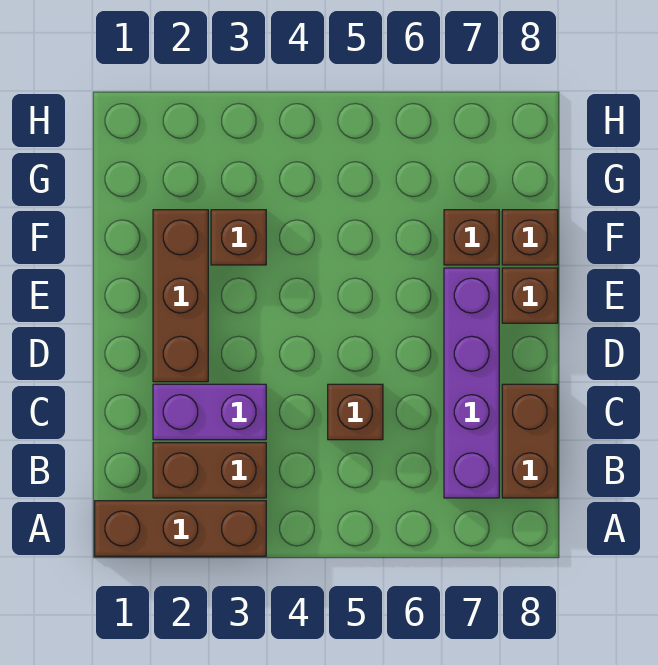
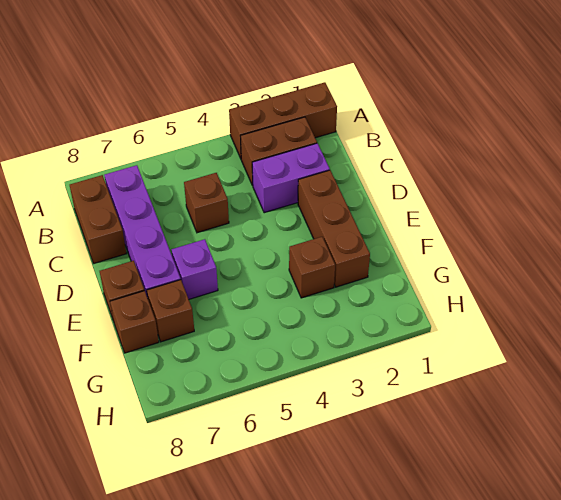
none -> purple 1x1 brick [171,239,218,299]

